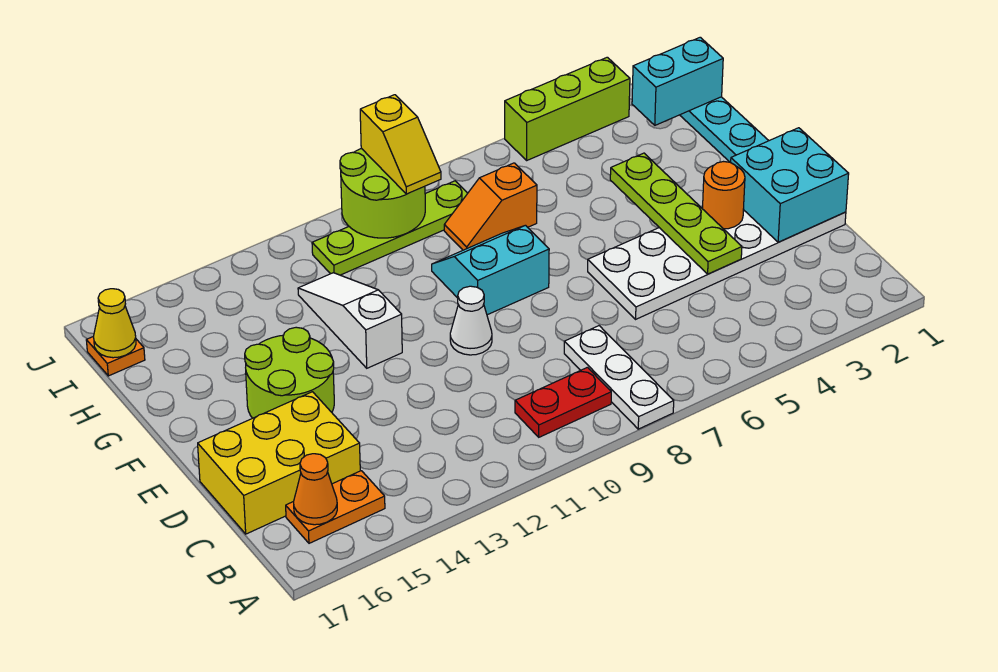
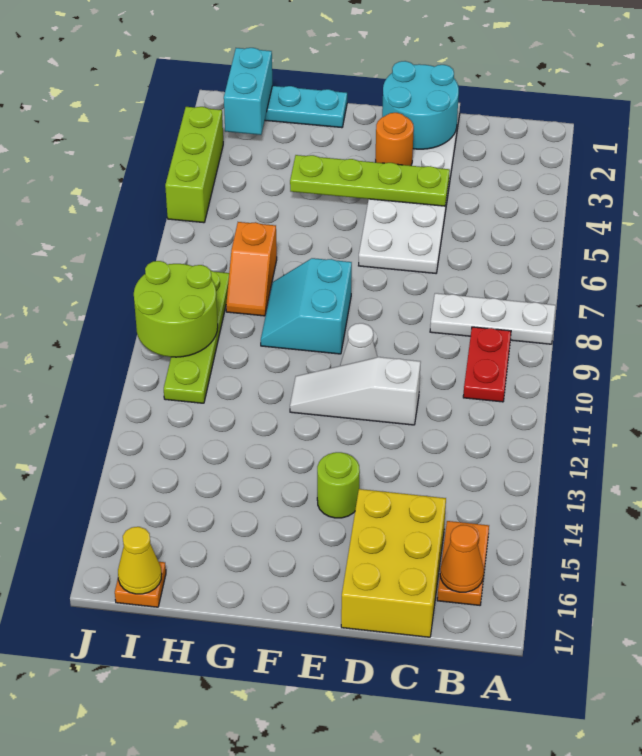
cyan 2x2 brick [731,128,849,242] -> cyan 2x2 round brick [382,61,459,149]
lime 2x2 round brick [245,327,334,418] -> lime 1x1 round brick [317,452,360,518]
white 1x3 slope [298,273,402,368] -> white 1x3 slope moved to [290,357,421,425]
yellow 1x2 slope [360,95,441,194] -> none

